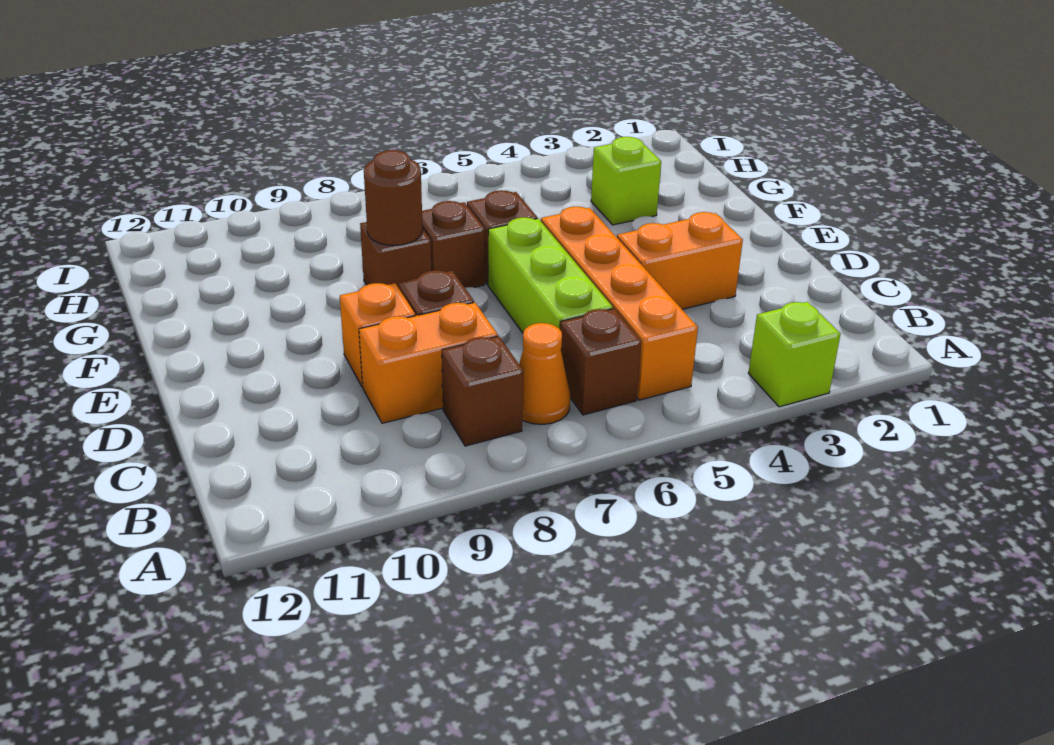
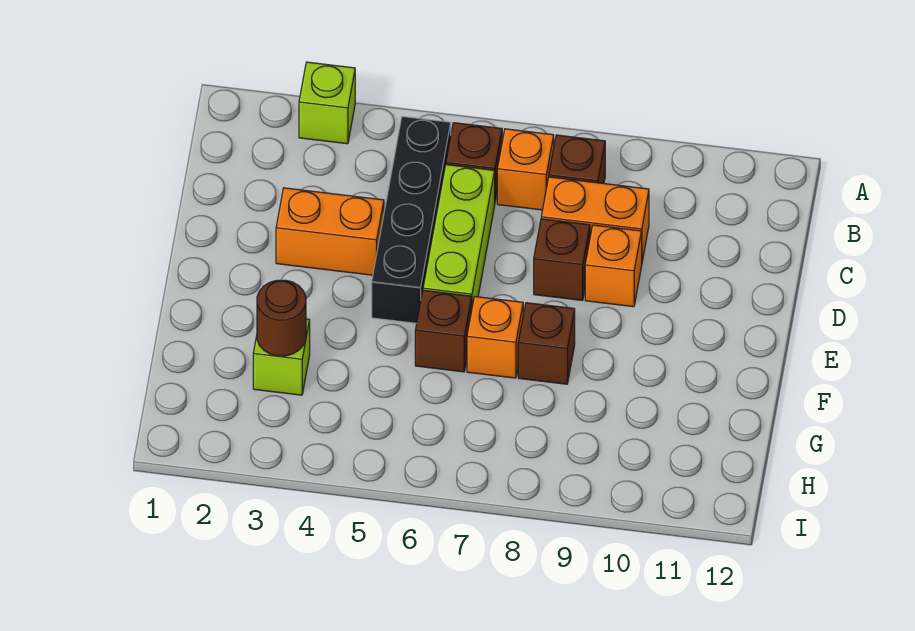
orange 1x4 brick [541,207,698,400] -> black 1x4 brick [372,116,451,323]
orange 1x1 cone [519,323,570,424] -> orange 1x1 brick [497,129,554,210]
brown 1x1 brick [422,201,485,288] -> orange 1x1 brick [467,297,523,378]
brown 1x1 round brick [364,150,423,245] -> brown 1x1 round brick moved to [257,280,306,356]

